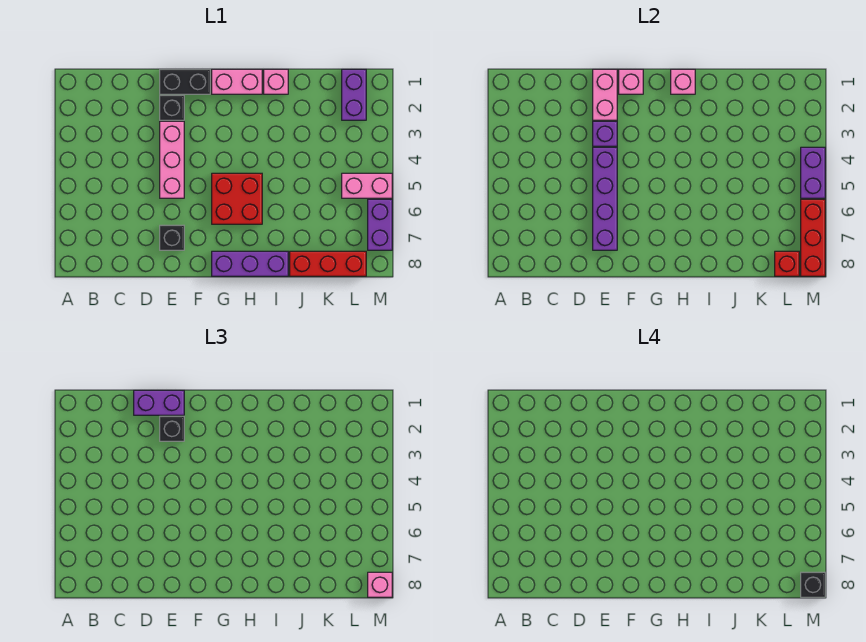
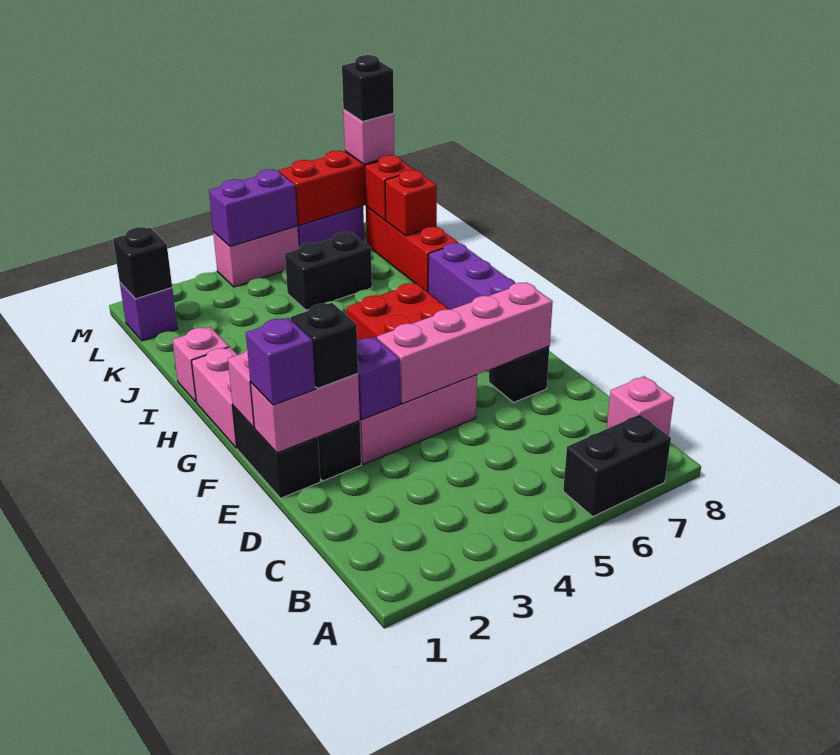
none -> black 1x2 brick [563,415,671,516]
purple 1x2 brick [134,390,184,415] -> purple 1x1 brick [246,318,315,405]
purple 1x4 brick [593,147,617,250] -> pink 1x4 brick [377,282,553,404]
pink 1x1 brick [671,69,695,94] -> pink 1x1 brick moved to [607,376,674,436]
none -> black 1x2 brick [285,232,372,310]
none -> red 1x1 brick [385,170,437,236]
purple 1x2 brick [342,69,366,120] -> purple 1x1 brick [120,283,178,341]
none -> black 1x1 brick [113,227,172,299]
pink 1x2 brick [342,173,392,198] -> pink 1x2 brick turned to [213,226,299,287]

